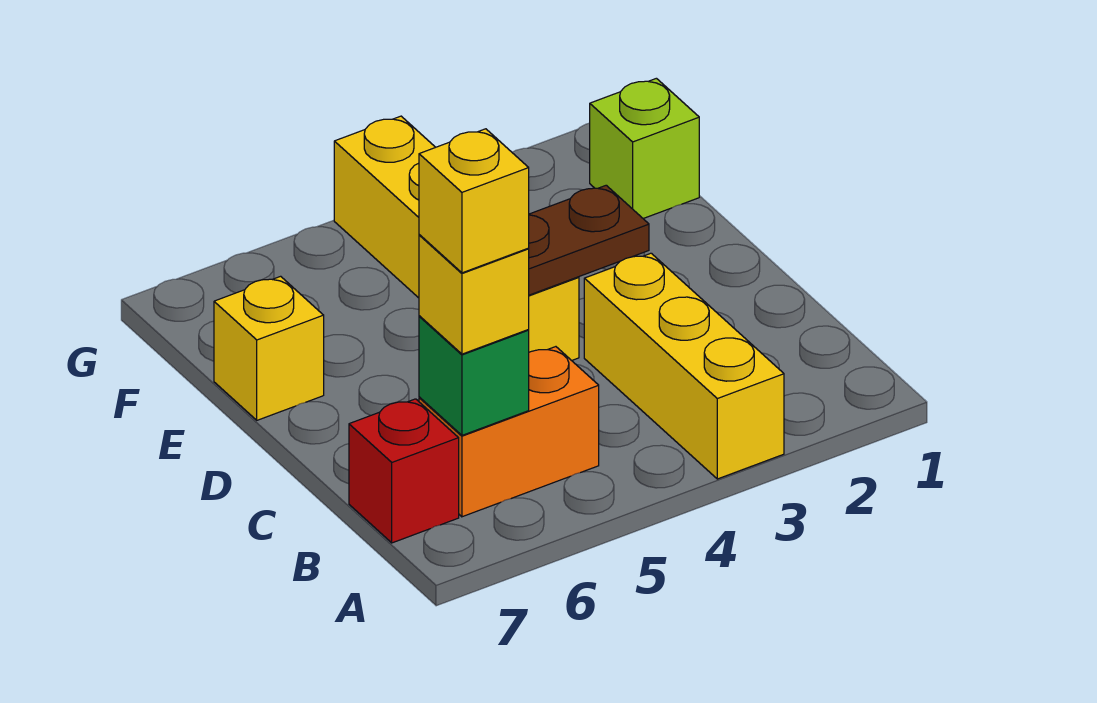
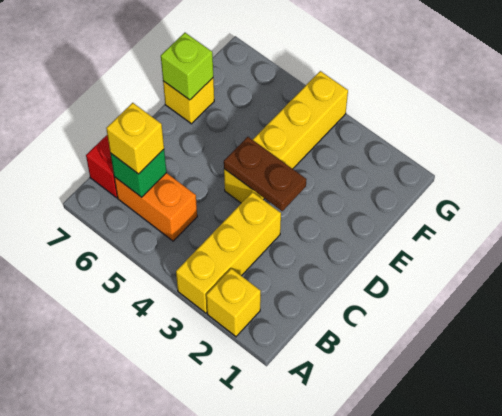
yellow 1x1 brick [419,129,529,273] -> yellow 1x1 brick moved to [206,268,261,337]
lime 1x1 brick [590,78,699,219] -> lime 1x1 brick moved to [161,33,213,100]

